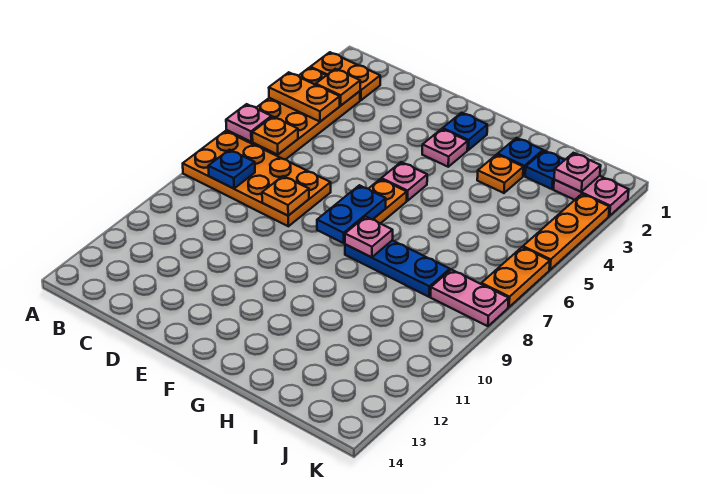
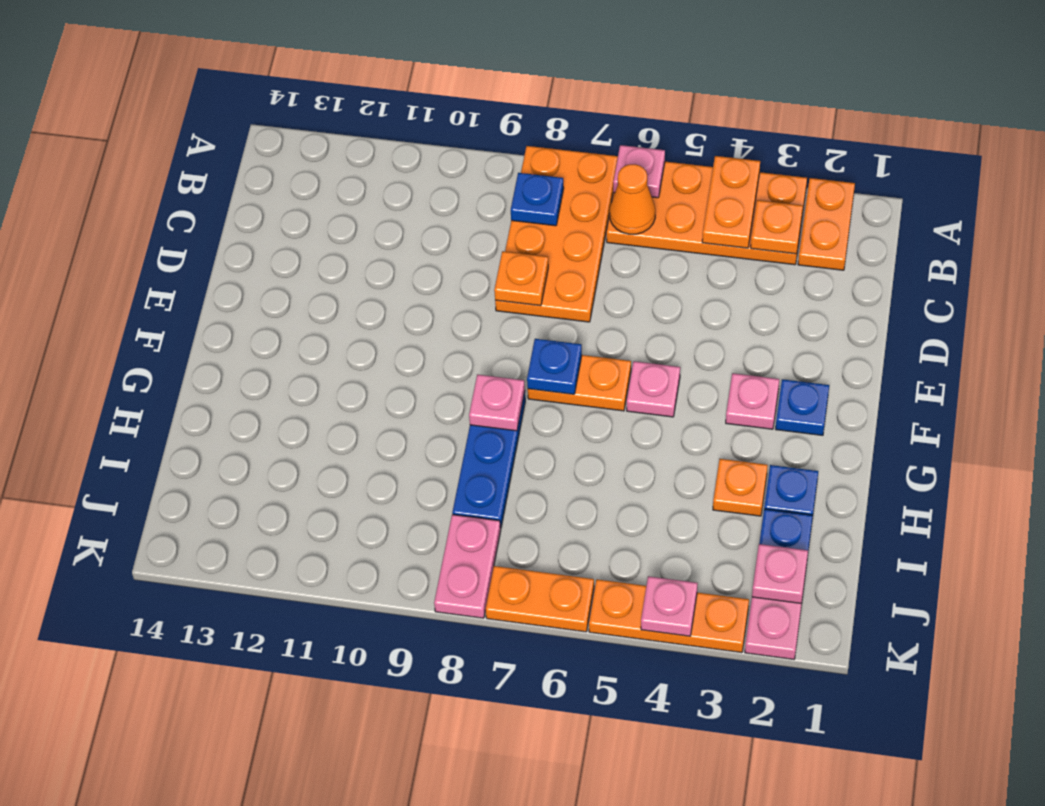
orange 1x1 plate [252,117,298,155] -> orange 1x1 cone [610,164,655,234]
blue 1x2 plate [317,185,386,243] -> blue 1x1 plate [527,339,582,394]
none -> pink 1x1 plate [641,576,698,636]

